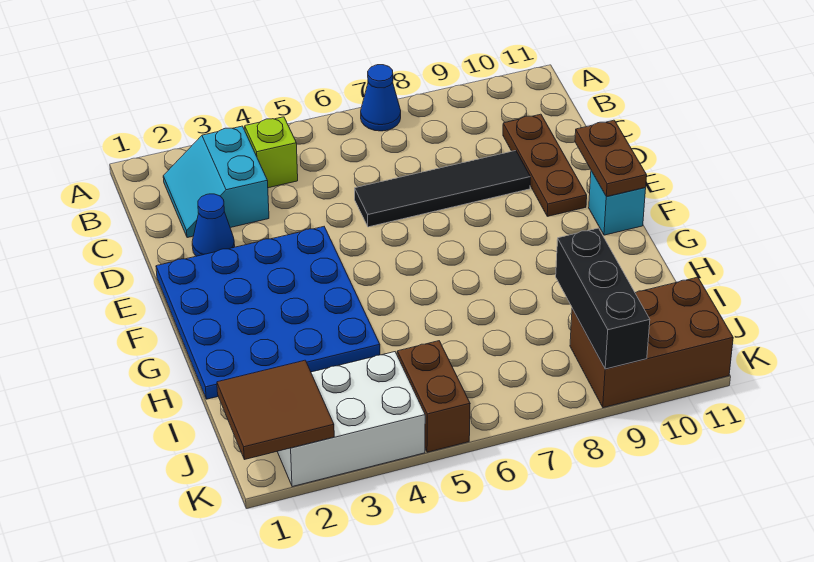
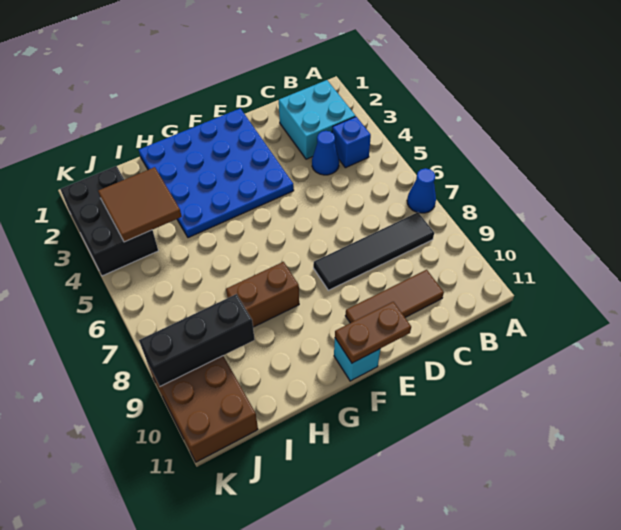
cyan 2x2 slope [163,126,269,238] -> cyan 2x2 brick [279,80,356,159]
lime 1x1 brick [245,117,298,188] -> blue 1x1 brick [332,117,371,168]
brown 1x3 plate [503,114,587,216] -> brown 1x3 tile [345,270,444,323]
blue 1x1 cone [192,194,235,256] -> blue 1x1 cone moved to [312,131,339,175]
black 1x4 tile [355,151,530,227] -> black 1x4 tile turned to [313,212,434,290]
brown 2x2 tile [217,360,334,460] -> brown 2x2 tile moved to [98,167,182,242]
white 2x3 brick [277,352,425,487] -> black 2x3 brick [60,166,158,276]
brown 1x2 brick [397,341,470,452] -> brown 1x2 brick moved to [226,262,299,327]

